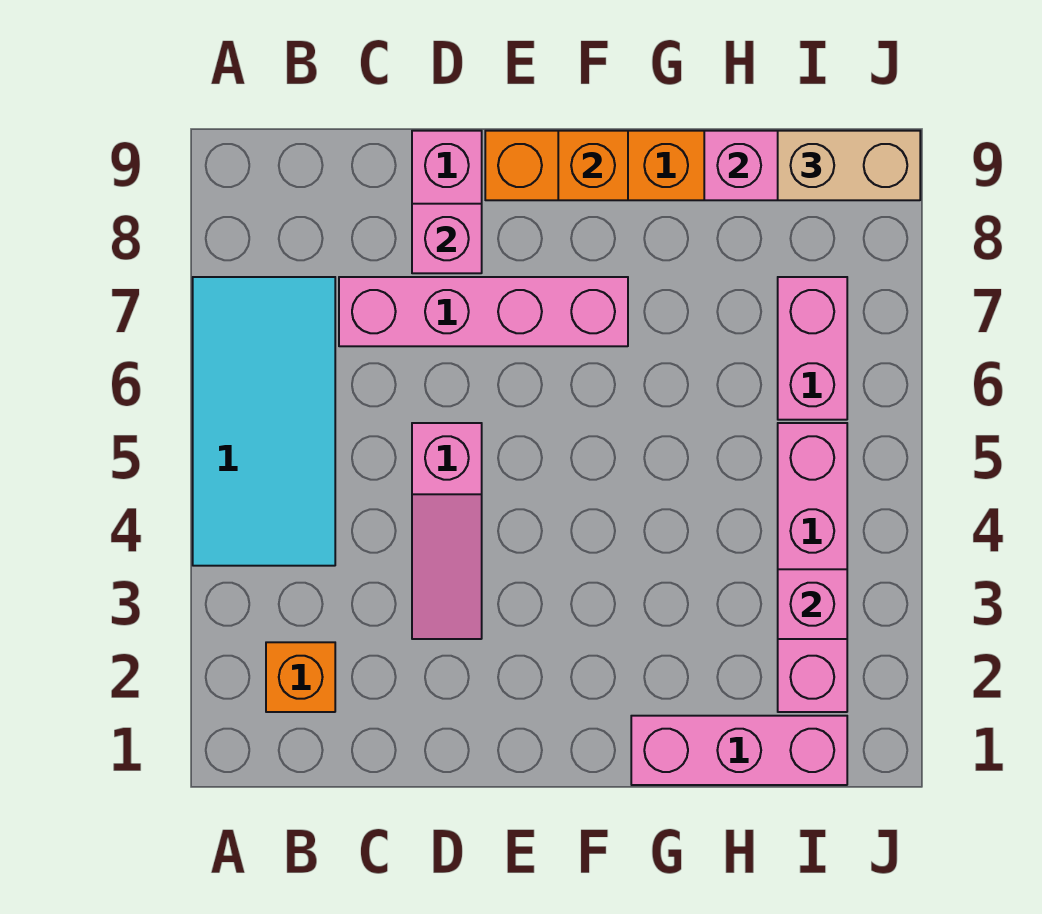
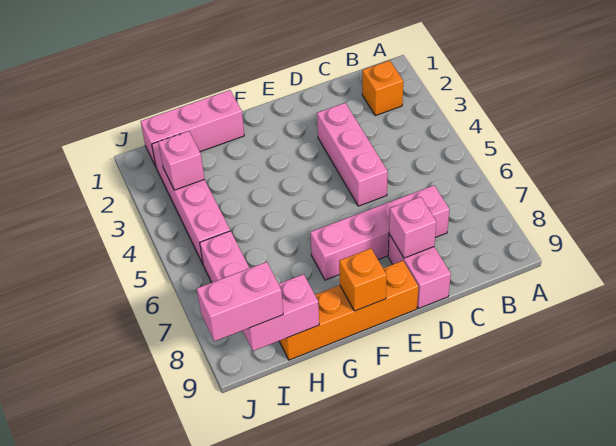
cyan 2x4 tile [193,277,335,566] -> none
pink 1x3 slope [412,423,482,639] -> pink 1x3 brick [317,103,388,206]
tan 1x2 brick [778,131,920,200] -> pink 1x2 brick [197,262,283,341]

